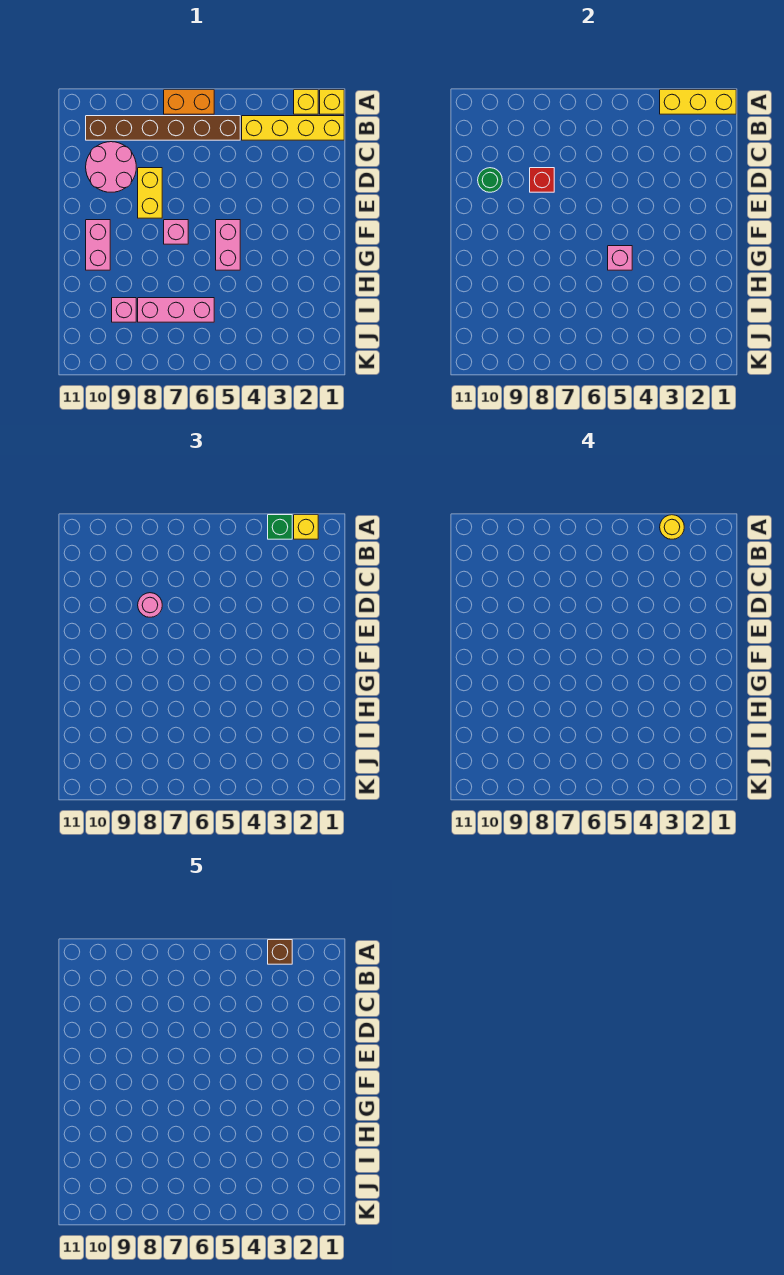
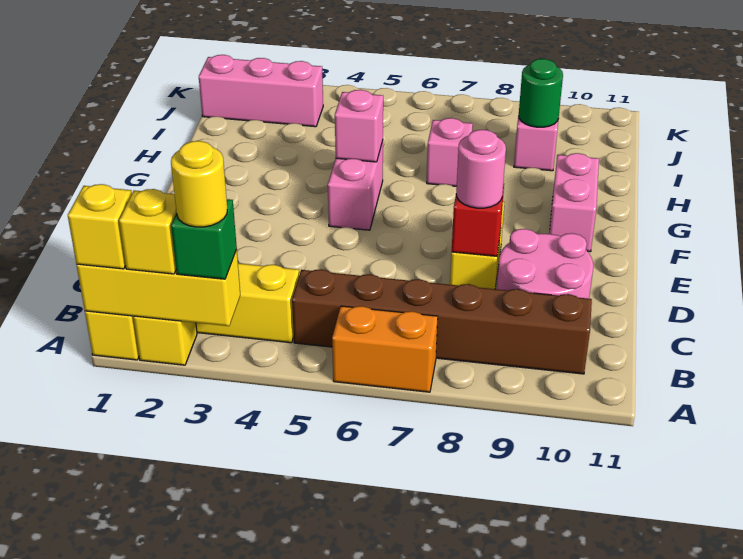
none -> yellow 1x1 brick [68,184,132,269]
brown 1x1 brick [268,940,292,964] -> none
green 1x1 round brick [478,168,502,192] -> green 1x1 round brick moved to [519,59,563,127]
pink 1x1 brick [164,220,188,244] -> pink 1x1 brick moved to [427,118,473,186]
pink 1x3 brick [138,298,214,322] -> pink 1x3 brick moved to [199,55,323,127]

